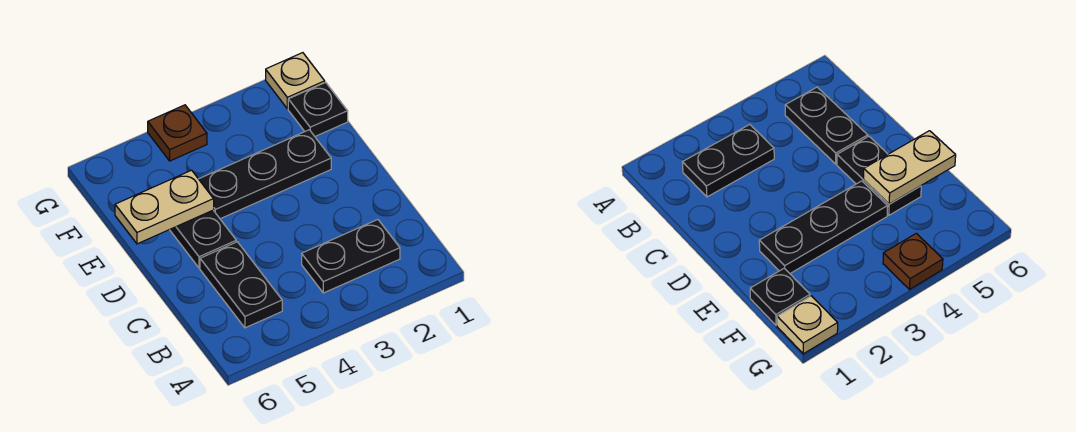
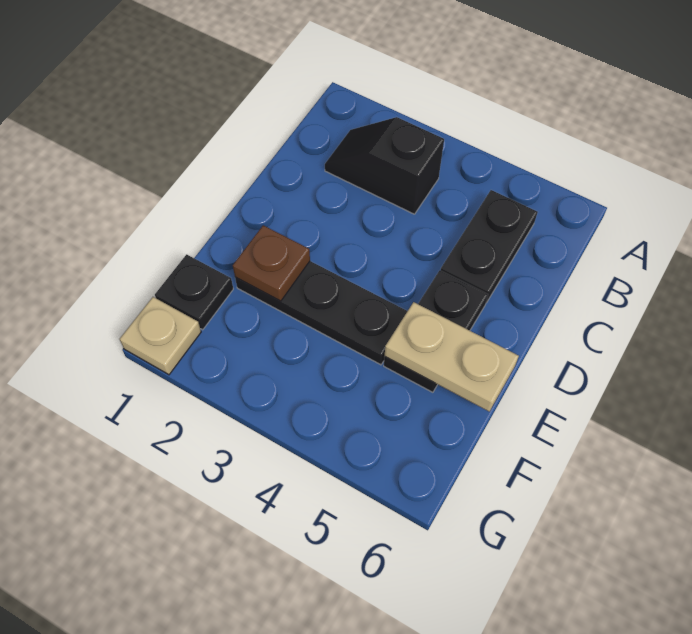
black 1x2 plate [302,220,400,293] -> black 1x2 slope [325,117,444,214]
brown 1x1 plate [148,105,207,161] -> brown 1x1 plate moved to [233,225,310,301]

